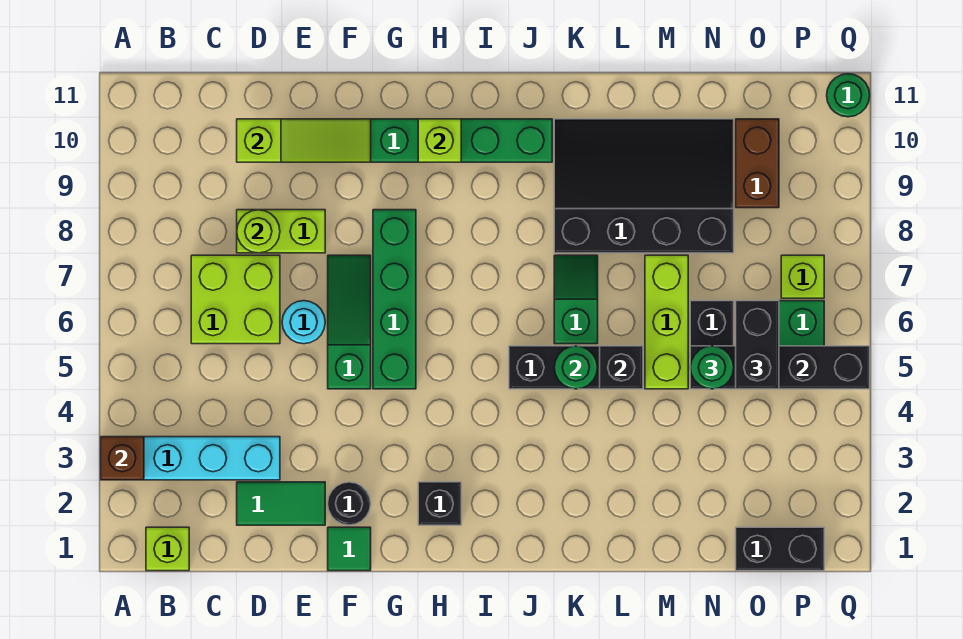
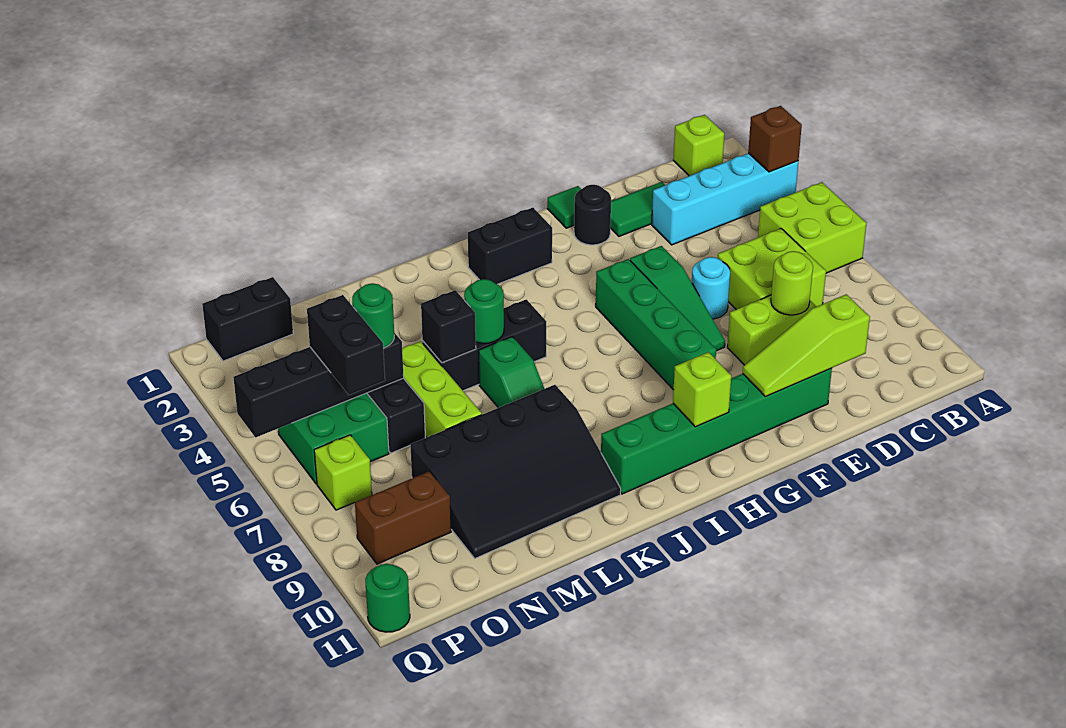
none -> lime 2x2 brick [758,182,866,273]
black 1x1 brick [418,482,461,525] -> black 1x2 brick [468,208,552,284]
brown 1x2 brick [736,119,779,208] -> brown 1x2 brick turned to [355,471,451,564]

